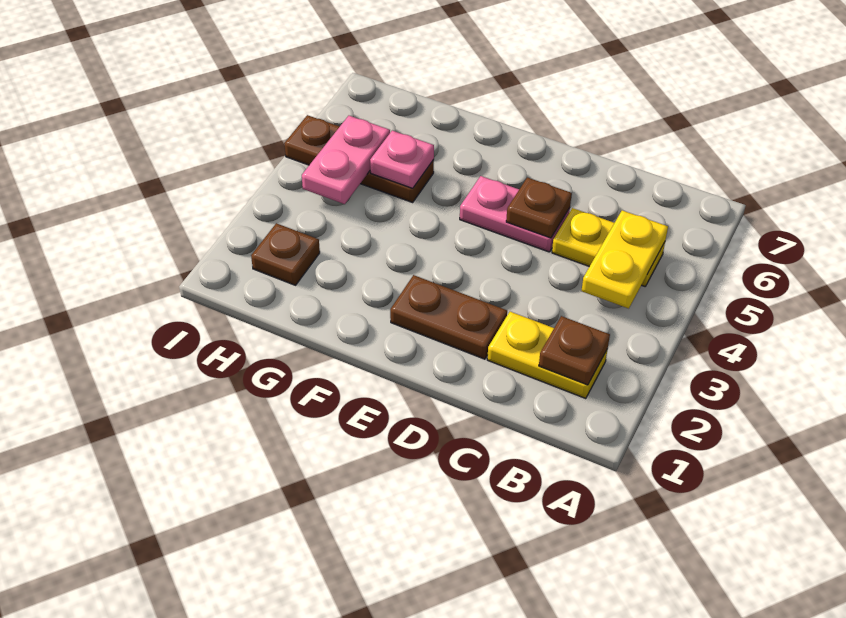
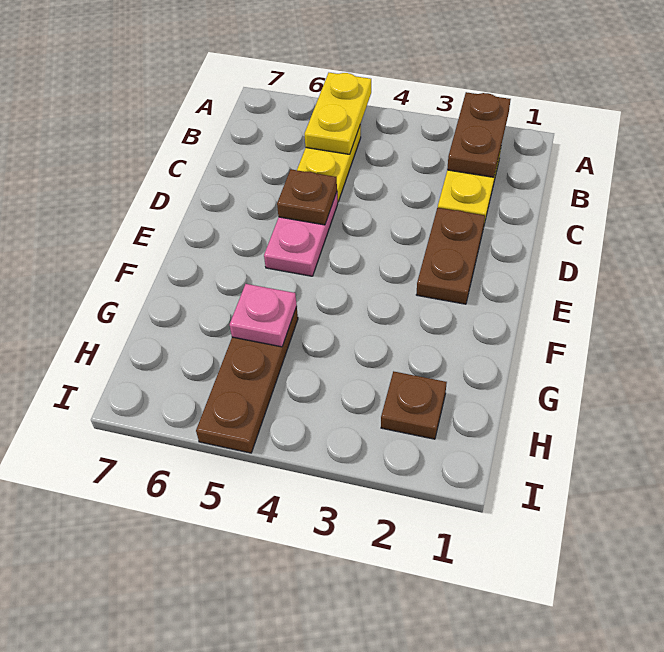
brown 1x1 plate [539,316,610,385] -> brown 1x2 plate [447,92,511,177]
yellow 1x2 plate [581,210,668,309] -> yellow 1x2 plate turned to [304,73,371,154]
pink 1x2 plate [302,116,390,204] -> none

